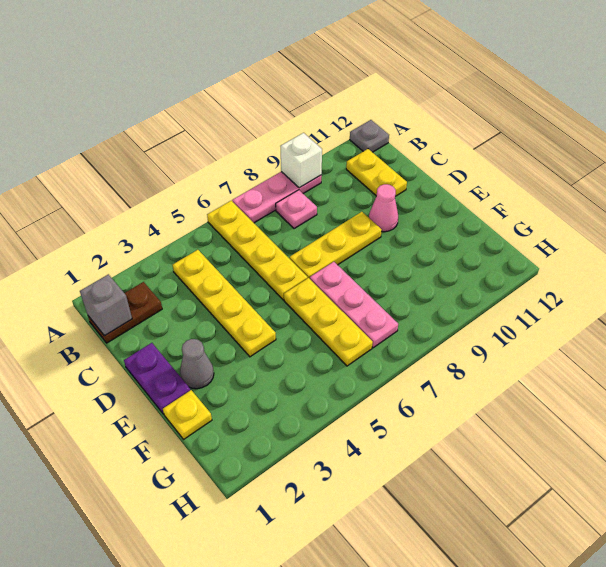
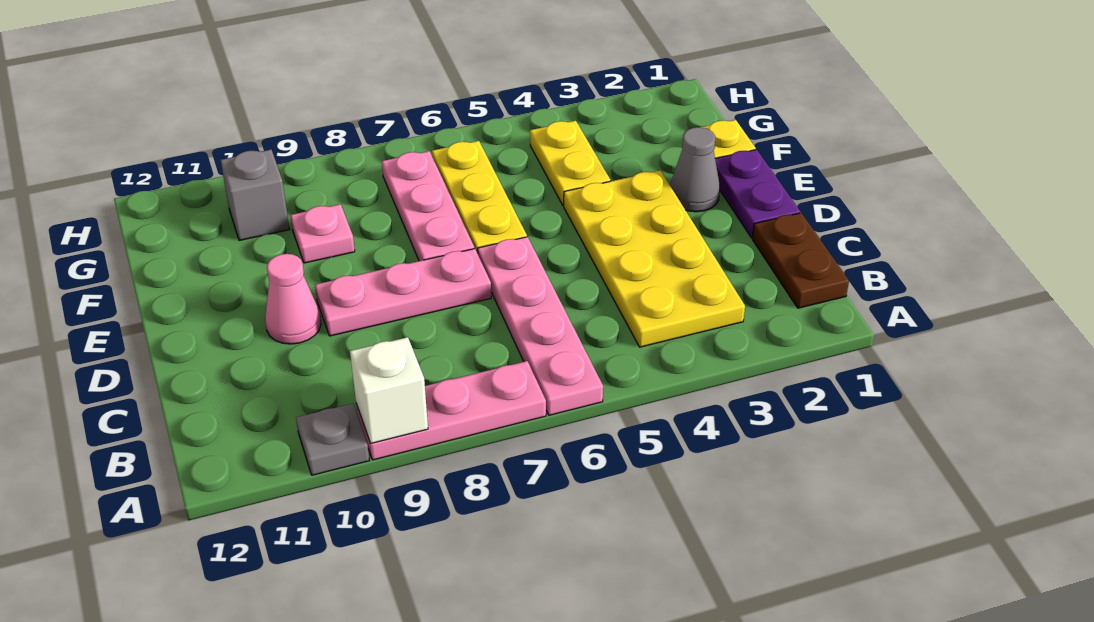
yellow 1x4 plate [207,201,308,300] -> pink 1x4 plate [478,237,603,415]
grey 1x1 plate [350,120,389,152] -> grey 1x1 plate moved to [296,404,369,475]
brown 1x2 plate [88,282,162,343] -> brown 1x2 plate turned to [752,213,849,308]
grey 1x1 brick [80,274,132,336] -> grey 1x1 brick moved to [221,150,289,241]
yellow 1x4 plate [173,250,276,357] -> yellow 2x4 plate [564,171,745,347]
pink 1x1 plate [276,190,317,229] -> pink 1x1 plate moved to [290,204,355,263]
yellow 1x2 plate [346,149,407,196] -> yellow 1x2 plate moved to [530,121,610,206]
yellow 1x3 plate [290,212,382,279] -> pink 1x3 plate [315,249,491,336]

